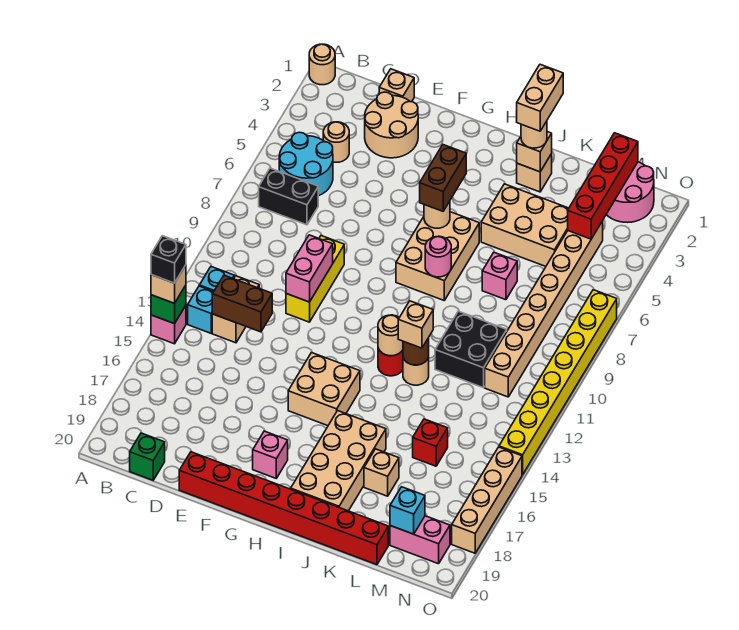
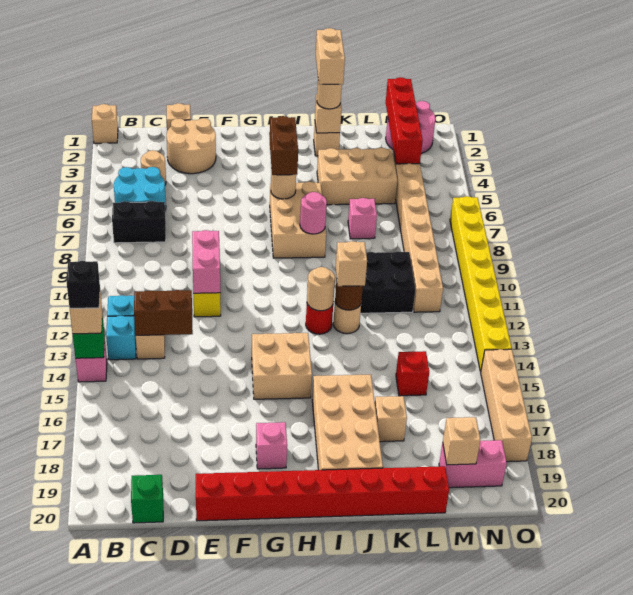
tan 1x1 round brick [309,44,335,85] -> tan 1x1 brick [92,104,118,143]
cyan 1x1 brick [390,487,425,534] -> tan 1x1 brick [443,417,481,465]

